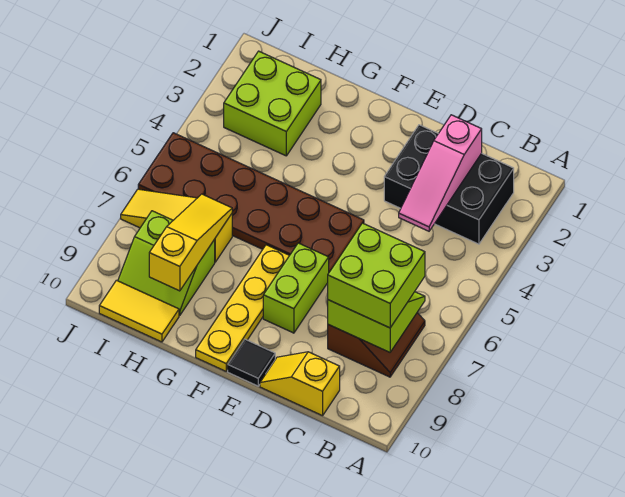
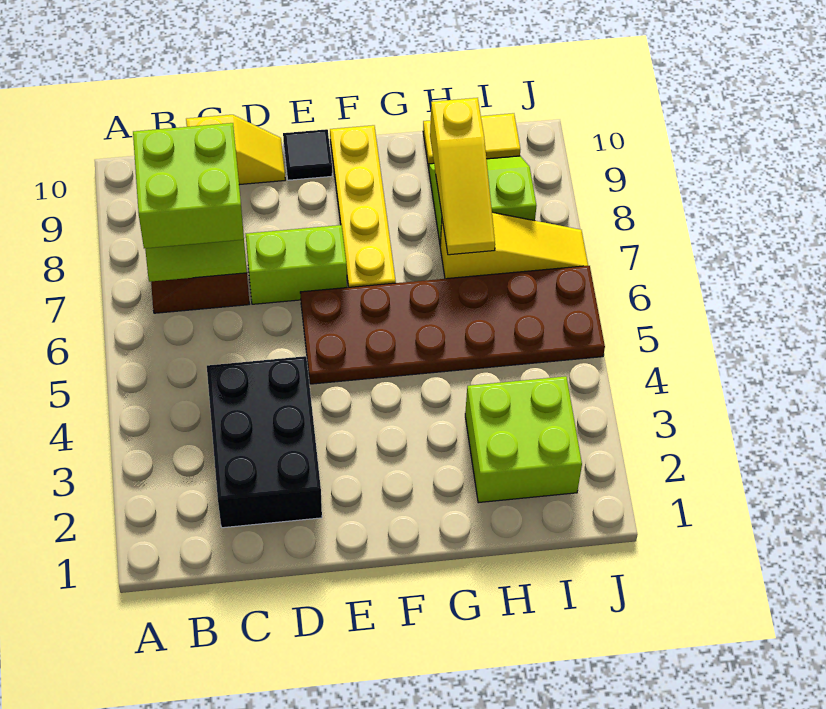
black 2x3 brick [384,125,514,244] -> black 2x3 brick turned to [207,356,322,528]
pink 1x3 slope [399,115,482,231] -> none
lime 1x2 brick [263,243,329,333] -> lime 1x2 brick turned to [246,225,347,304]

